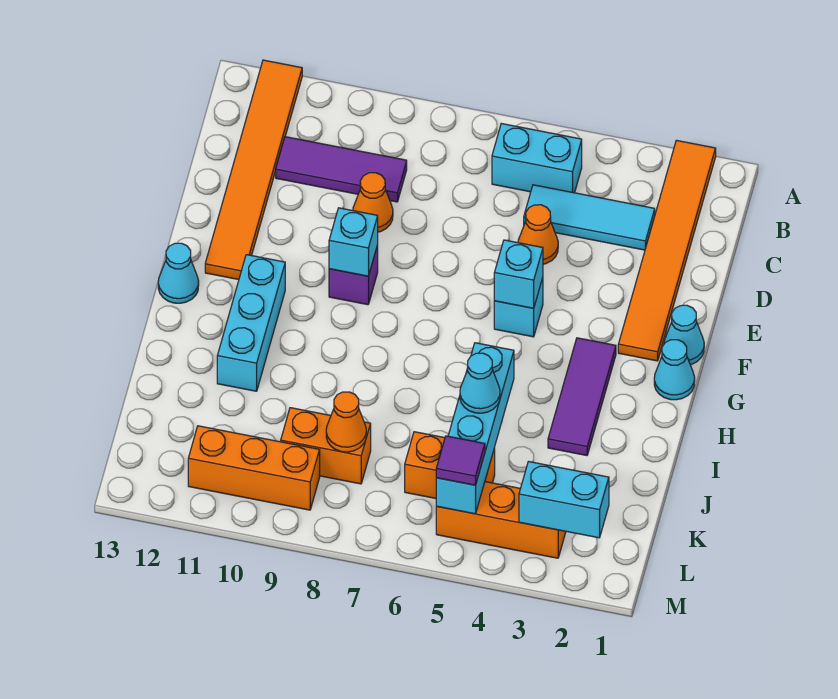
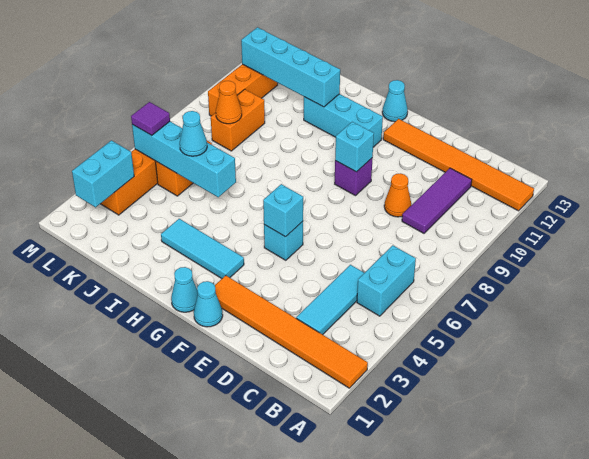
orange 1x1 cone [518,205,558,264] -> none
purple 1x3 tile [548,338,616,456] -> cyan 1x3 tile [161,219,244,278]
none -> cyan 1x4 brick [241,27,340,107]

